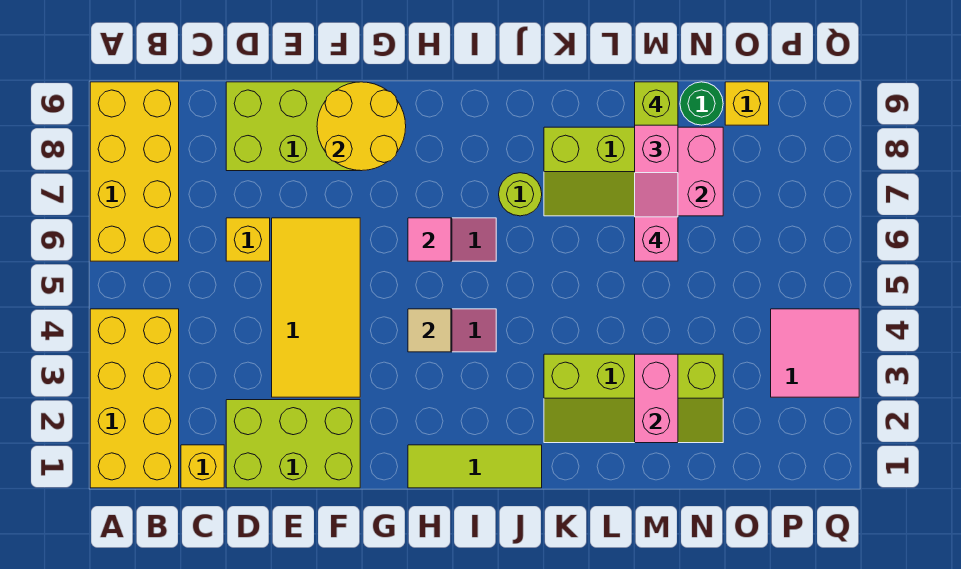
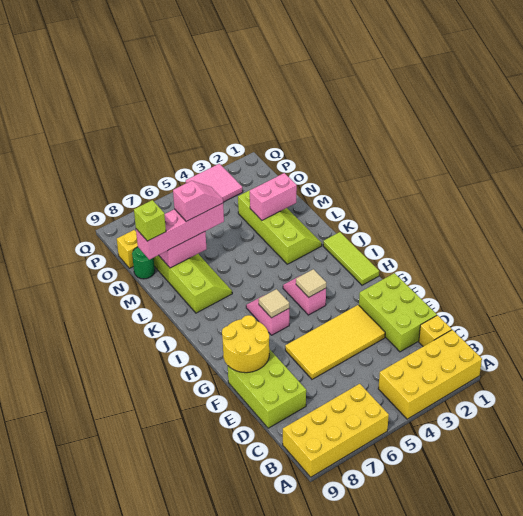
yellow 1x1 brick [226,218,270,261] -> none
pink 1x1 tile [408,218,451,261] -> tan 1x1 tile [259,289,289,318]
lime 1x1 round brick [499,173,542,216] -> none
pink 1x2 slope [635,173,678,261] -> pink 1x2 slope turned to [173,181,223,221]

